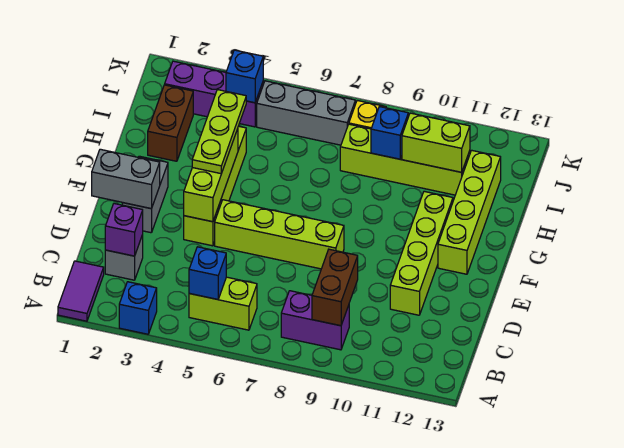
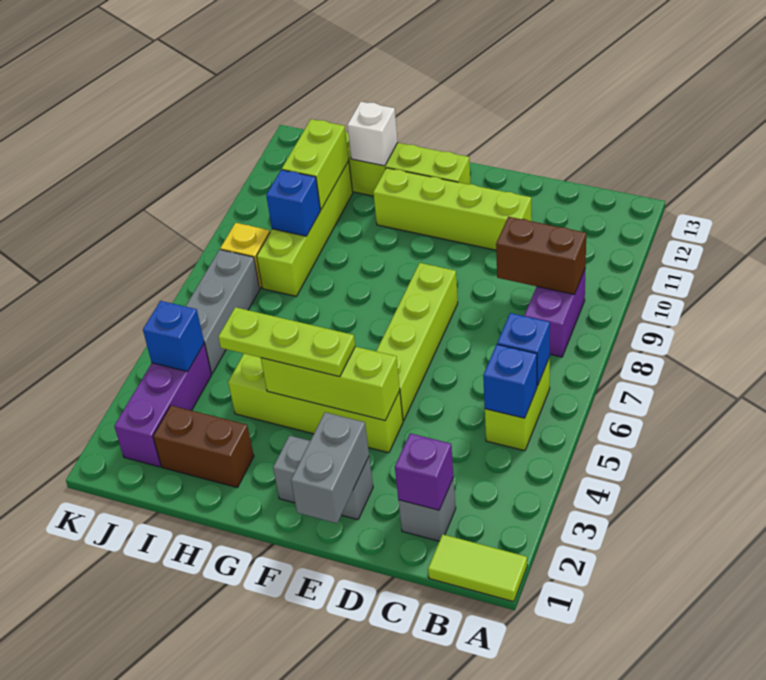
purple 1x2 tile [58,261,104,321] -> lime 1x2 tile [428,534,527,602]
blue 1x1 brick [119,282,157,334] -> blue 1x1 brick moved to [497,313,550,386]
none -> white 1x1 brick [347,102,398,166]

